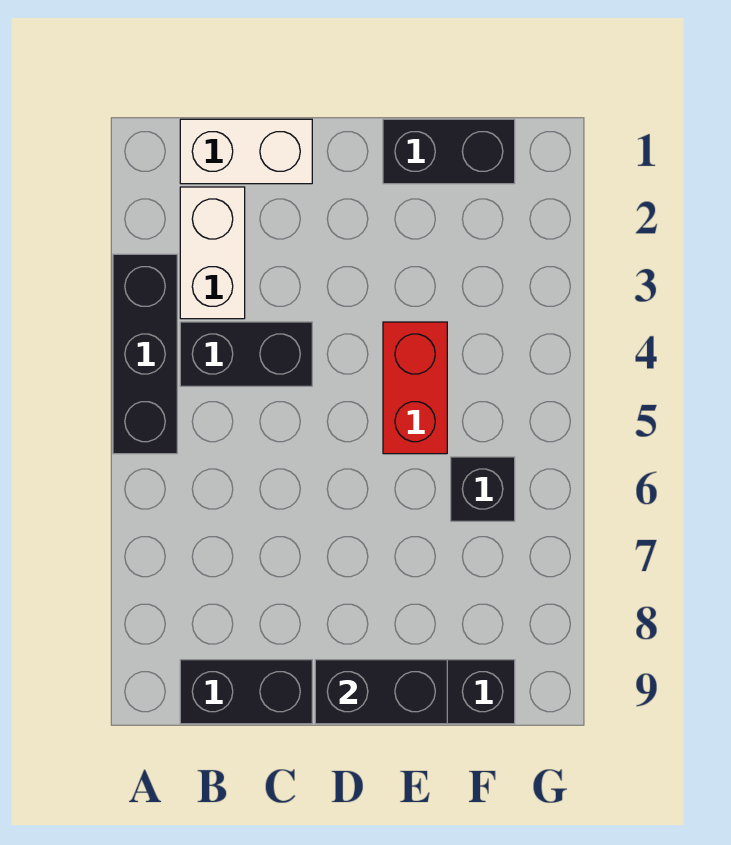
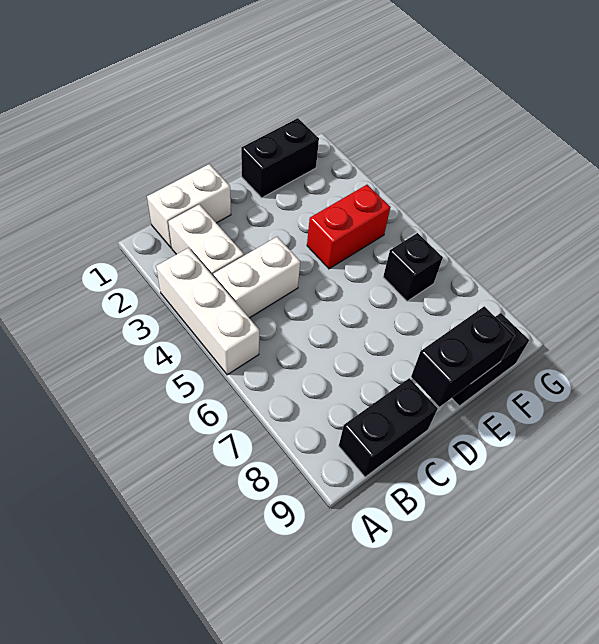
black 1x3 brick [113,254,177,454] -> white 1x3 brick [156,248,259,375]
black 1x2 brick [180,322,312,386] -> white 1x2 brick [213,237,300,318]
red 1x2 brick [383,322,447,454] -> red 1x2 brick turned to [307,185,391,269]

